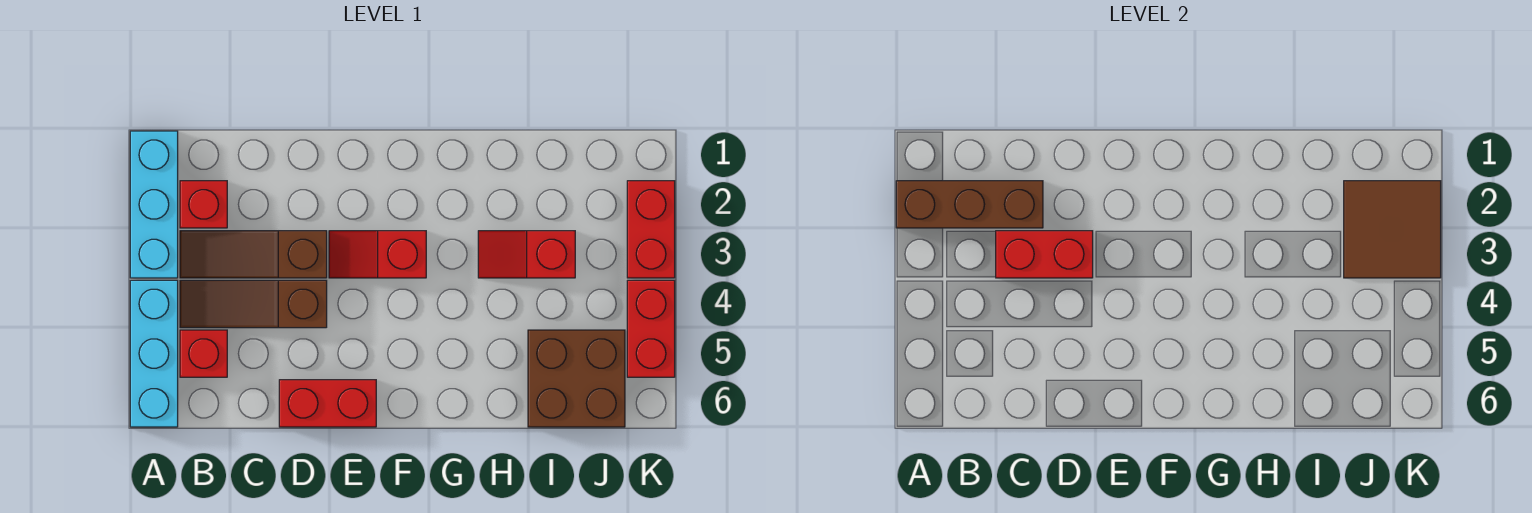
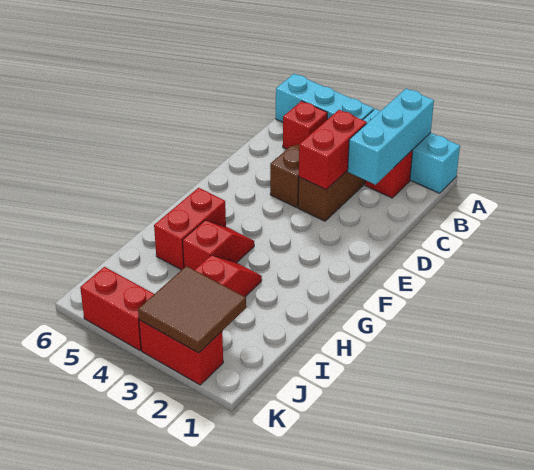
brown 1x3 brick [896,181,1043,228] -> cyan 1x3 brick [348,89,434,185]
red 1x2 brick [279,380,376,427] -> red 1x2 brick moved to [154,188,226,270]
red 1x2 slope [329,231,426,278] -> red 1x2 slope moved to [183,221,254,270]
brown 2x2 brick [528,330,625,427] -> none

